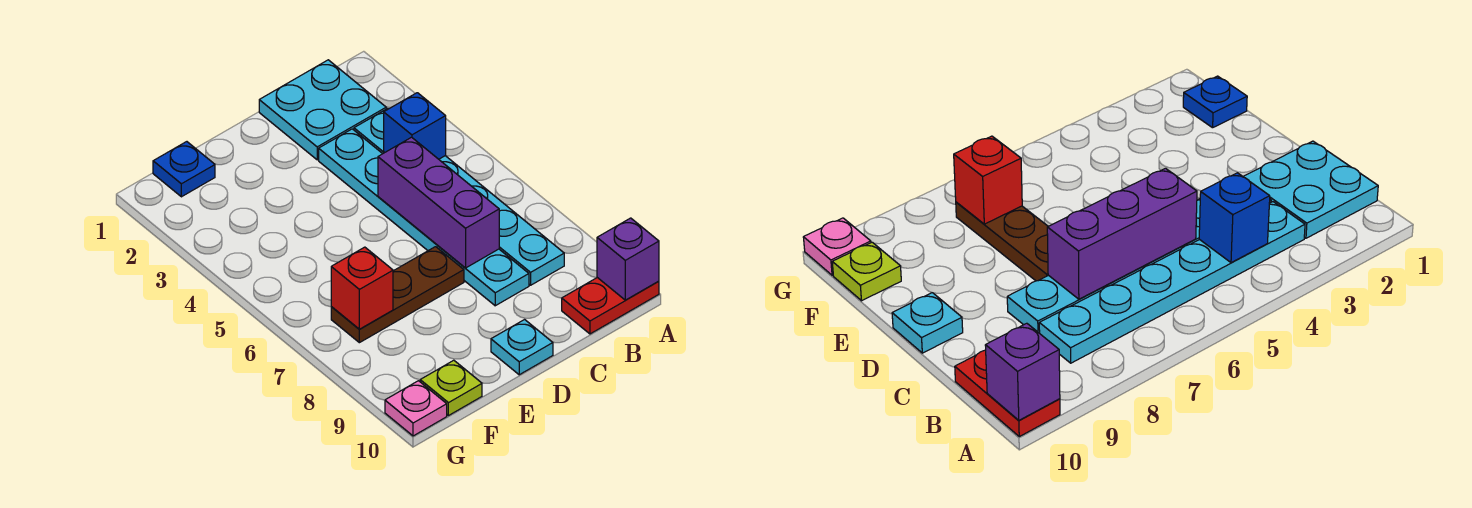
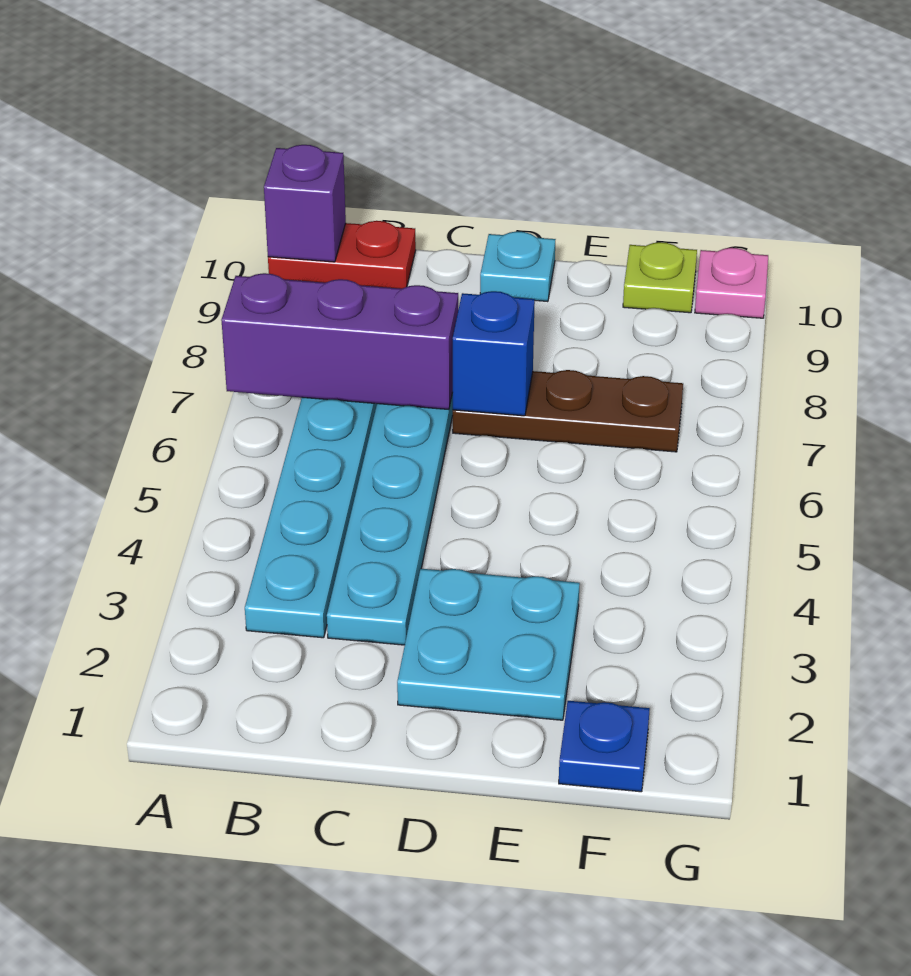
cyan 2x2 plate [259,60,386,160] -> cyan 2x2 plate moved to [397,569,580,720]
blue 1x1 brick [384,93,446,159] -> blue 1x1 brick moved to [453,291,535,416]
purple 1x3 brick [378,137,499,268] -> purple 1x3 brick turned to [221,273,459,410]
red 1x1 brick [331,247,393,329] -> none

